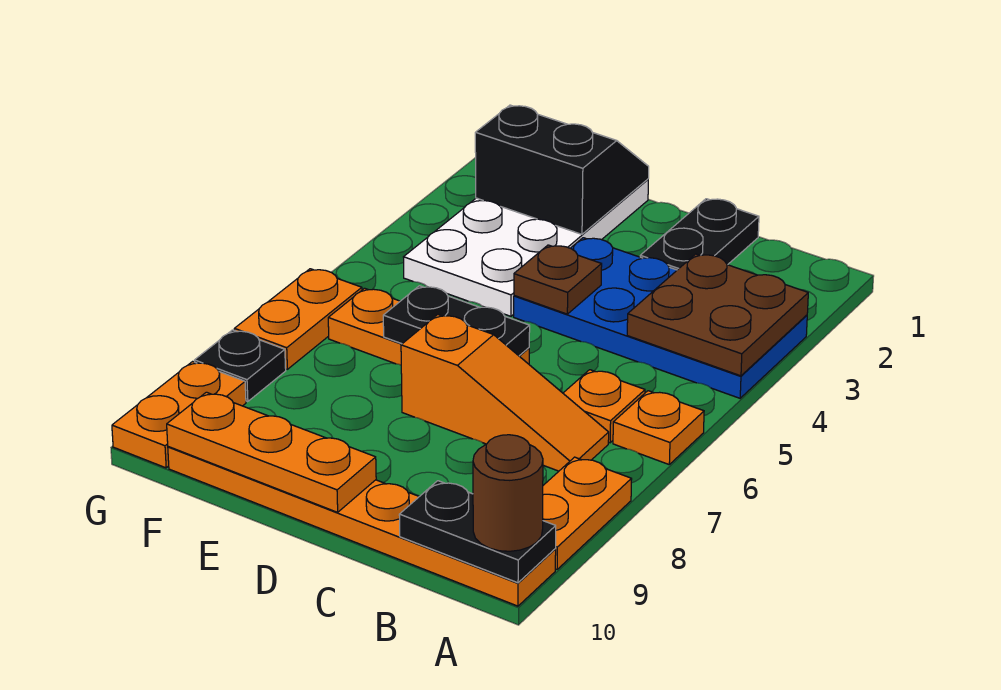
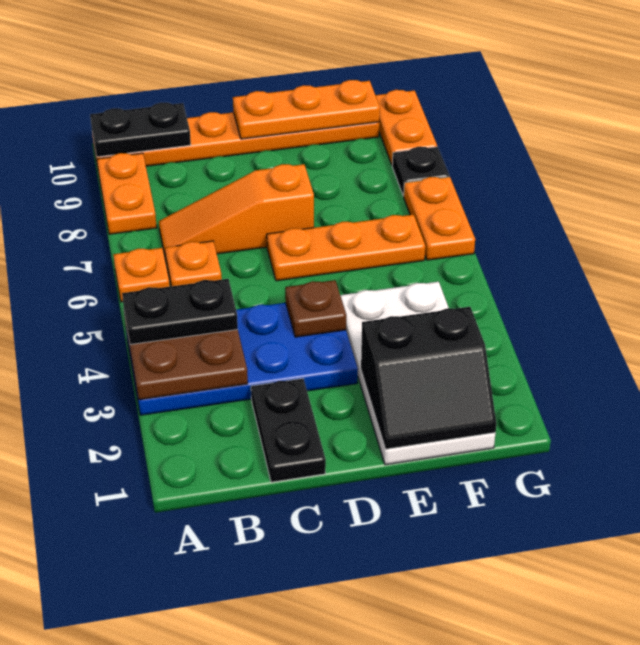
brown 1x1 round brick [473,435,543,551] -> none
black 1x2 plate [383,286,530,356] -> black 1x2 plate moved to [122,279,238,345]

